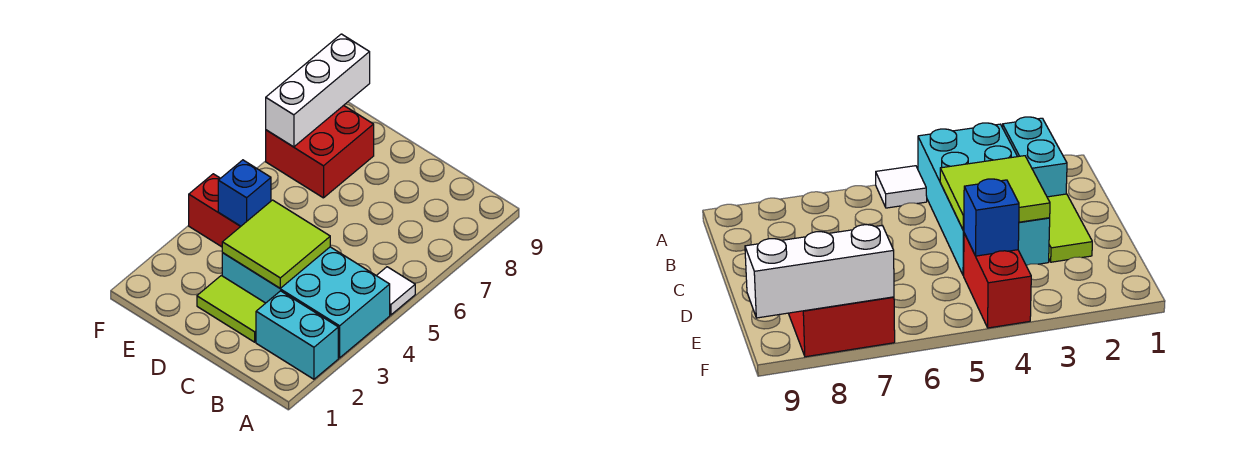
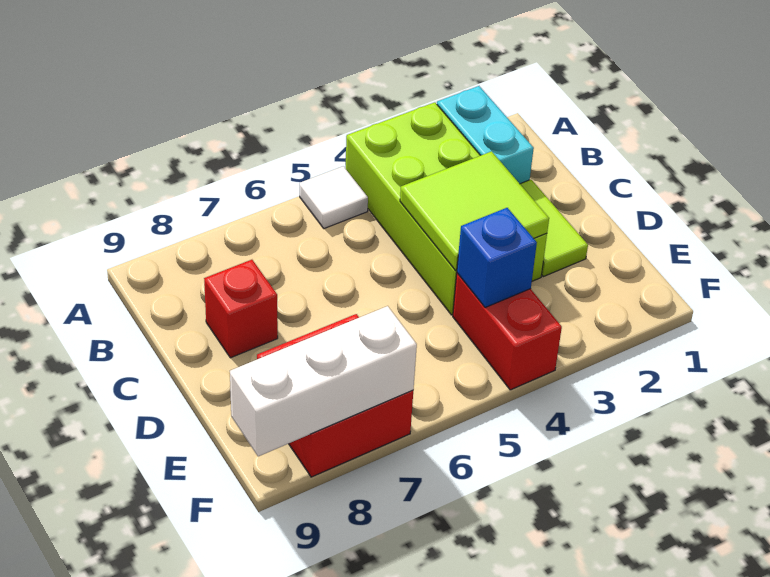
cyan 2x4 brick [222,247,390,358] -> lime 2x4 brick [346,102,547,315]
none -> red 1x1 brick [204,260,278,358]

